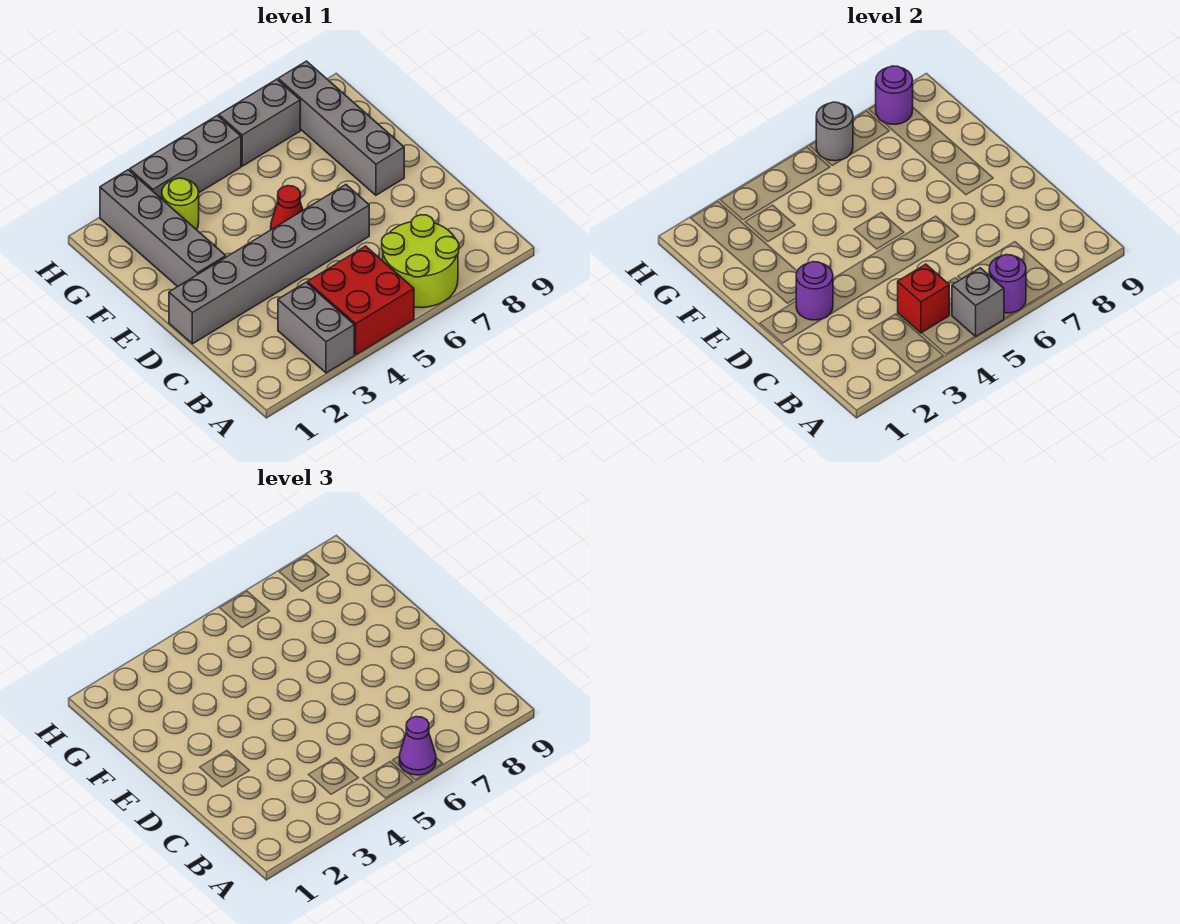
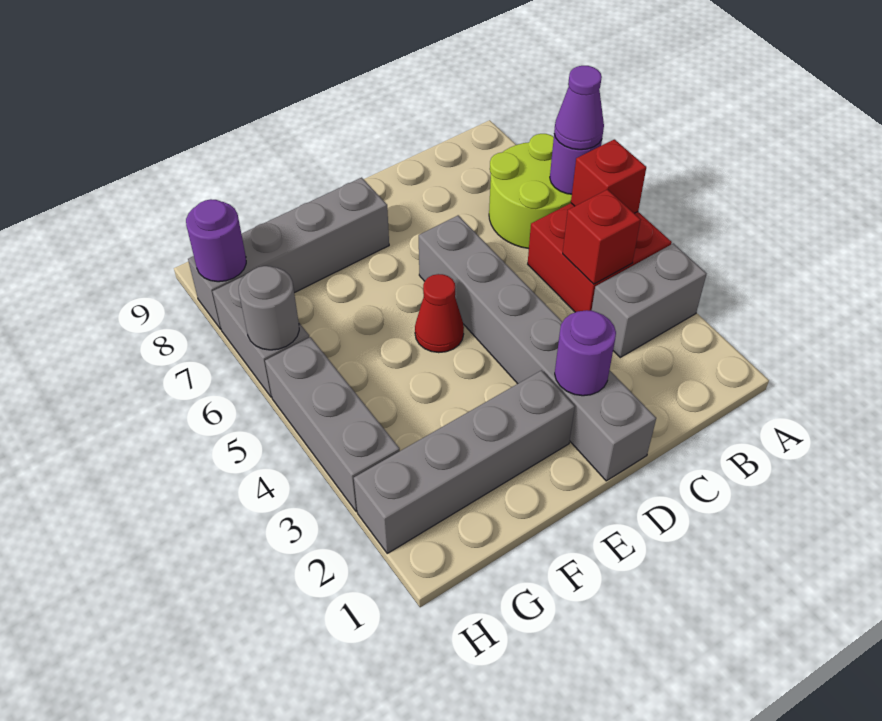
grey 1x1 brick [952,268,1004,337] -> red 1x1 brick [571,139,646,213]
lime 1x1 round brick [162,178,199,229] -> none

